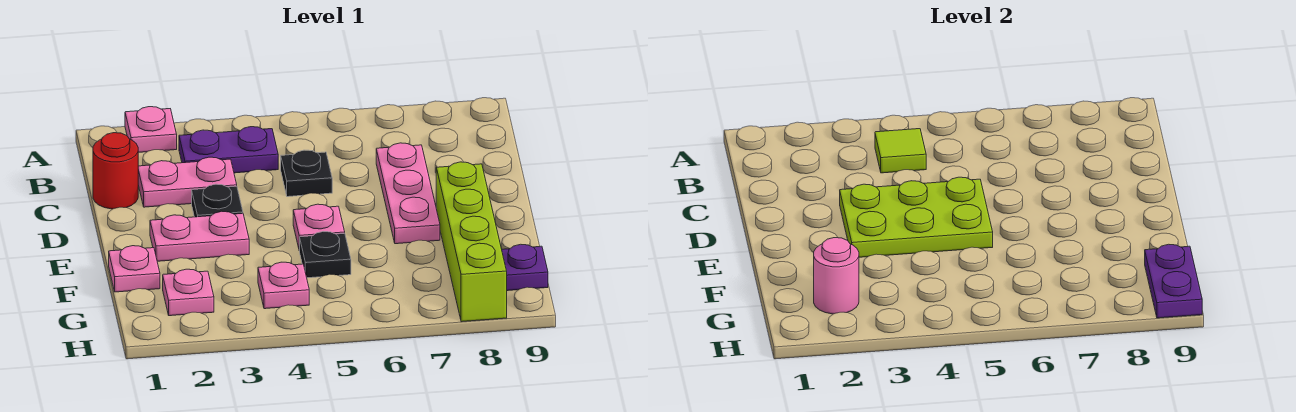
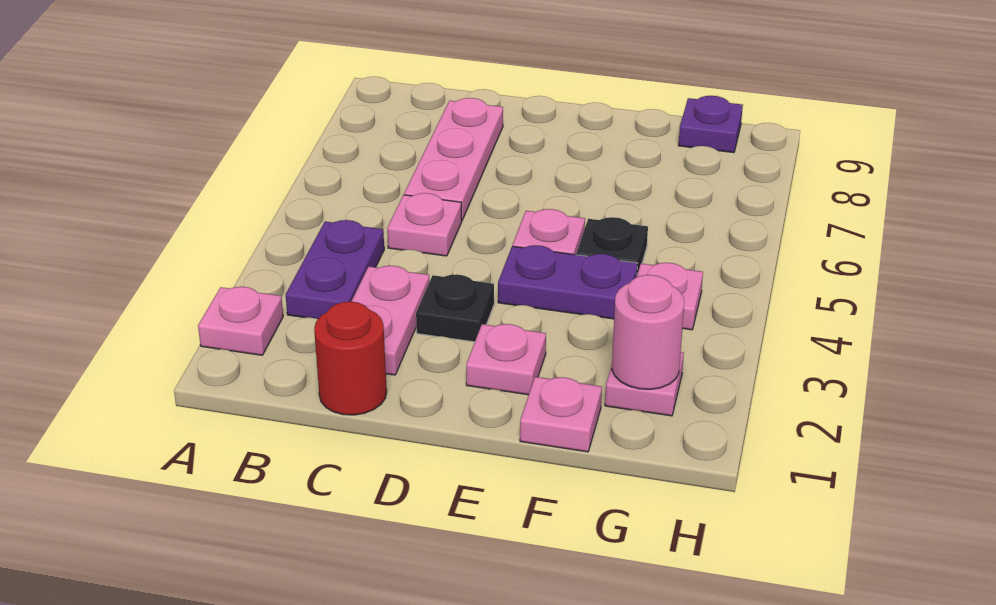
lime 1x1 tile [875,129,926,173] -> none
black 1x1 plate [281,150,332,197] -> pink 1x1 plate [387,193,462,256]
pink 1x3 plate [376,143,440,244] -> pink 1x3 plate turned to [404,98,503,220]
lime 2x3 plate [840,177,993,257] -> none
pink 1x2 plate [150,211,249,261] -> pink 1x1 plate [466,324,546,395]
lime 1x4 brick [436,162,507,322] -> none
purple 1x2 plate [1145,244,1202,318] -> purple 1x2 plate moved to [498,245,637,319]

